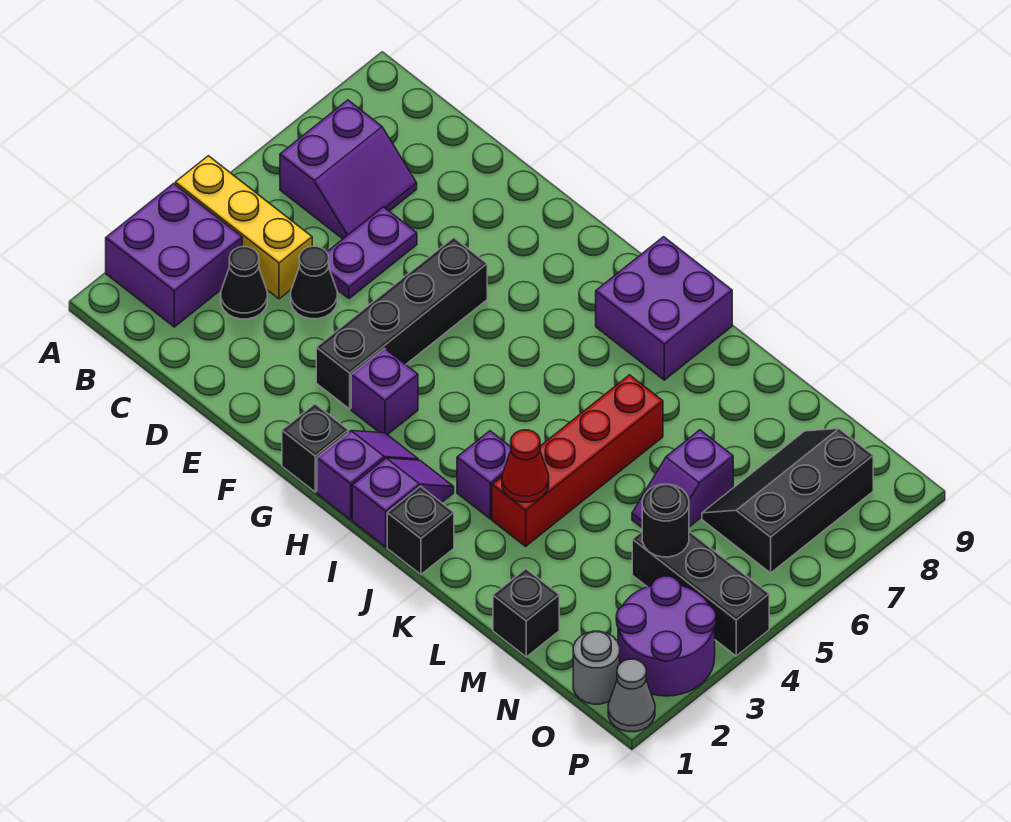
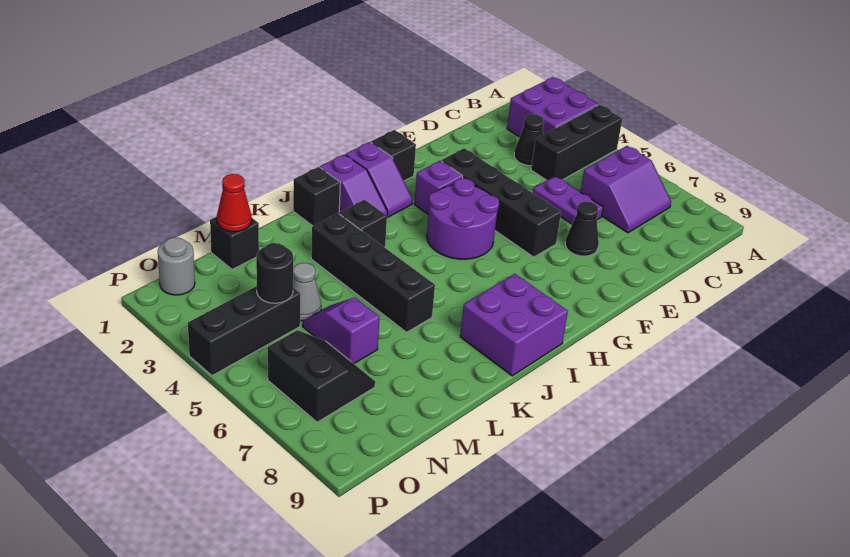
yellow 1x3 brick [175,156,312,299] -> black 1x3 brick [531,105,622,180]
purple 2x2 slope [280,100,417,239] -> purple 2x2 slope turned to [581,146,671,233]
black 1x1 cone [291,246,337,319] -> black 1x1 cone moved to [565,201,599,256]
purple 1x1 brick [457,431,511,519] -> black 1x1 brick [339,200,387,247]
red 1x4 brick [492,375,663,546] -> black 1x4 brick [311,213,435,332]
red 1x1 cone [502,430,549,502] -> red 1x1 cone moved to [217,174,252,232]
black 2x3 slope [702,429,873,573] -> black 2x2 slope [268,330,375,422]
purple 2x2 round brick [616,576,716,696] -> purple 2x2 round brick moved to [427,178,499,259]
grey 1x1 cone [608,659,655,732] -> grey 1x1 cone moved to [293,263,321,321]

